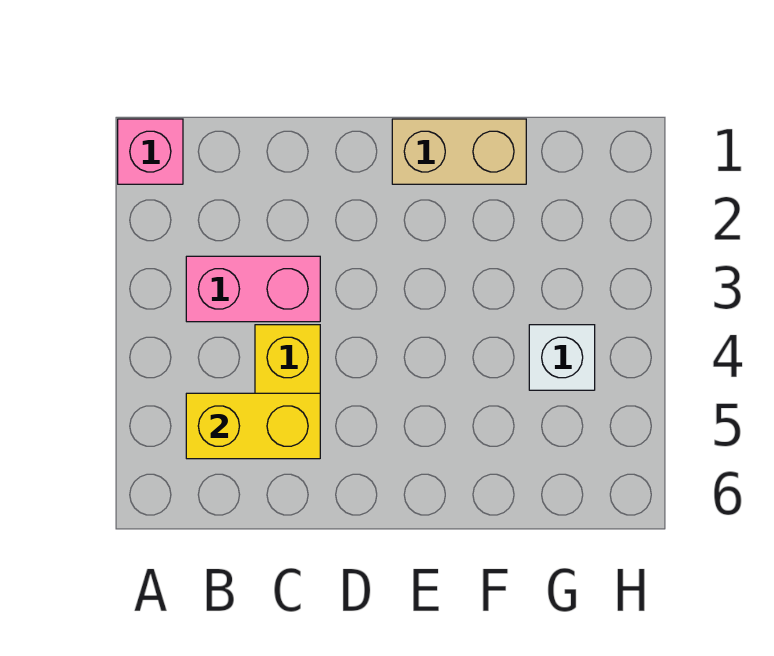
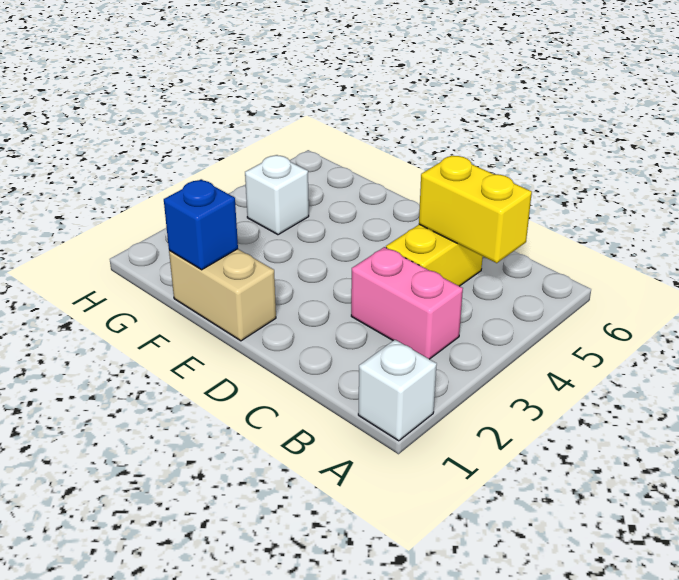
pink 1x1 brick [118,119,183,184] -> white 1x1 brick [358,340,437,441]
none -> blue 1x1 brick [164,179,238,270]

